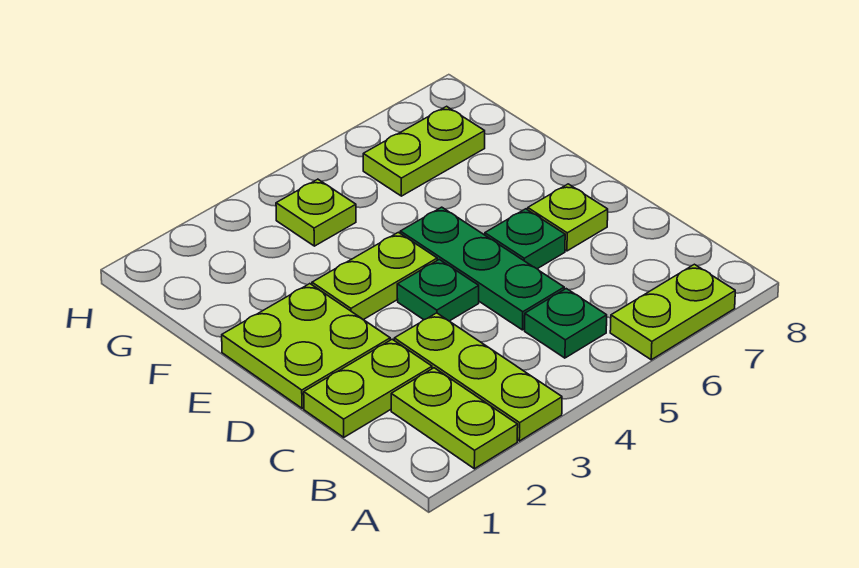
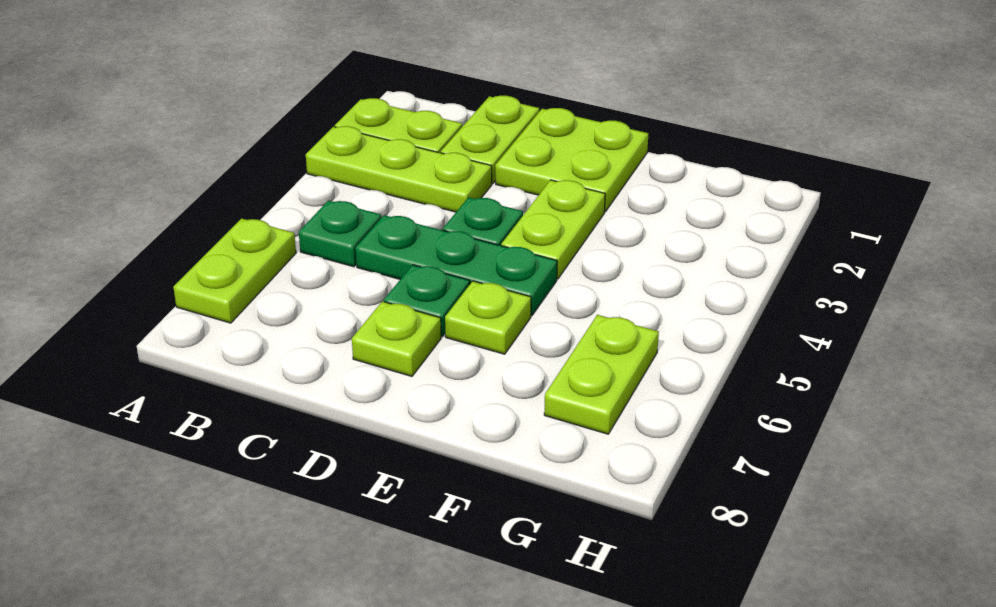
lime 1x1 plate [276,179,356,246] -> lime 1x1 plate moved to [445,281,531,354]

